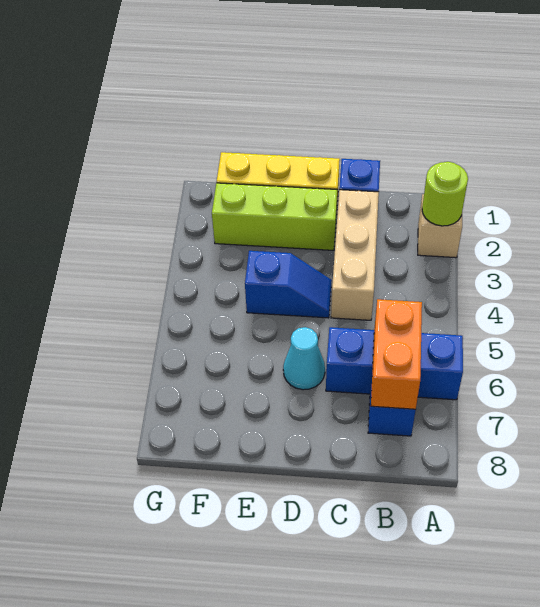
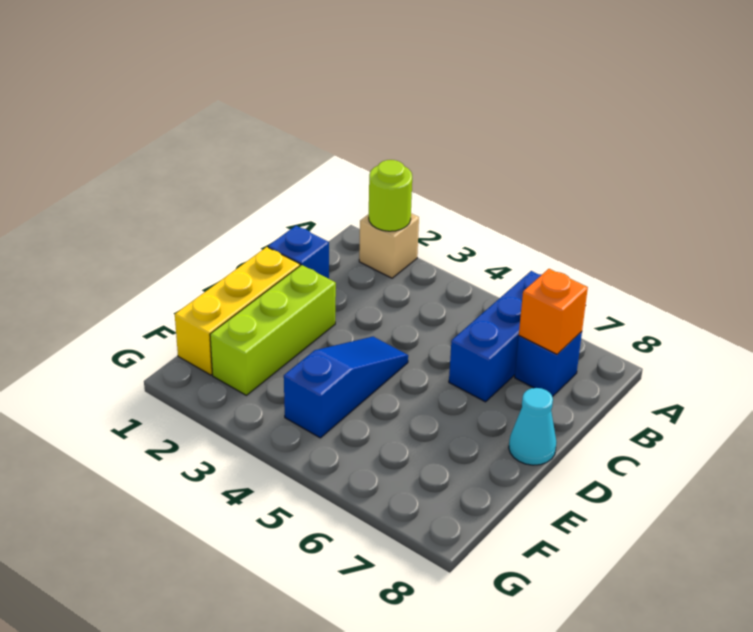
orange 1x2 brick [371,299,422,409] -> orange 1x1 brick [519,269,588,354]
tan 1x3 brick [331,190,379,320] -> none
blue 1x2 slope [245,251,332,318] -> blue 1x3 slope [284,337,408,438]
cyan 1x1 cone [283,327,325,390] -> cyan 1x1 cone moved to [509,388,557,465]

